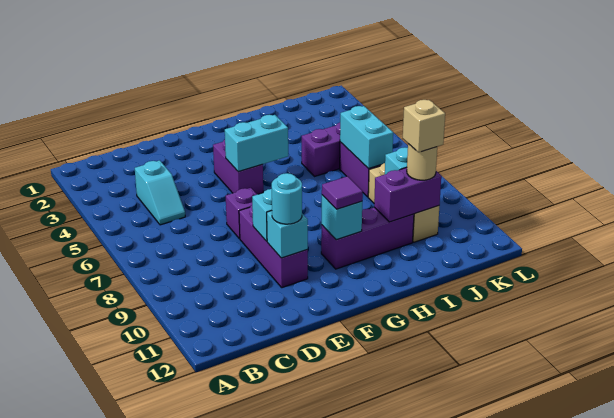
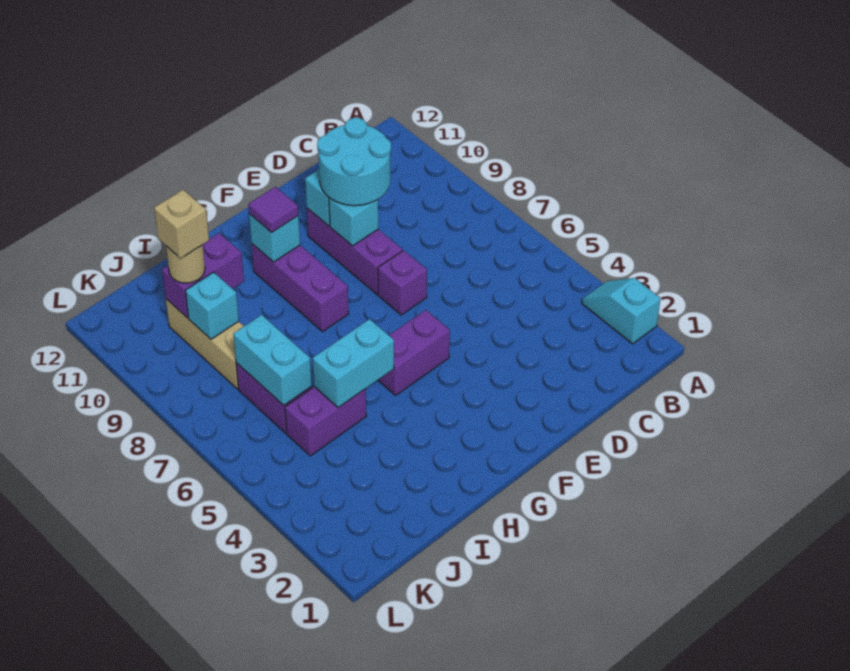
cyan 1x2 slope [135,160,185,225] -> cyan 1x2 slope moved to [582,278,661,344]
cyan 1x1 round brick [272,173,302,224] -> cyan 2x2 round brick [317,118,391,206]
purple 1x2 brick [213,140,263,195] -> purple 1x2 brick turned to [378,310,450,395]
cyan 1x2 brick [225,115,288,172] -> cyan 1x2 brick moved to [313,319,394,408]
purple 1x3 brick [321,207,414,269] -> purple 1x3 brick turned to [252,244,349,332]

